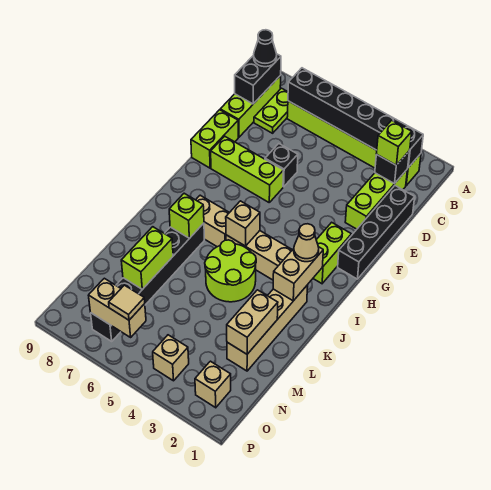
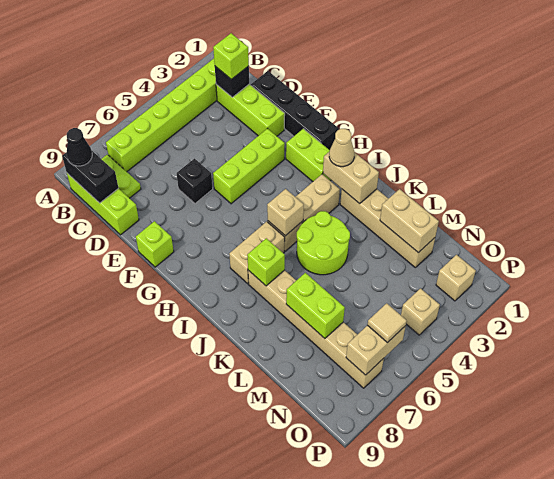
black 1x6 brick [288,68,423,168] -> none
lime 1x2 brick [191,110,238,168] -> lime 1x1 brick [136,221,174,267]
lime 1x3 brick [211,136,283,202] -> lime 1x3 brick moved to [213,128,285,204]
black 1x6 brick [91,223,204,341] -> tan 1x6 brick [248,270,384,388]

